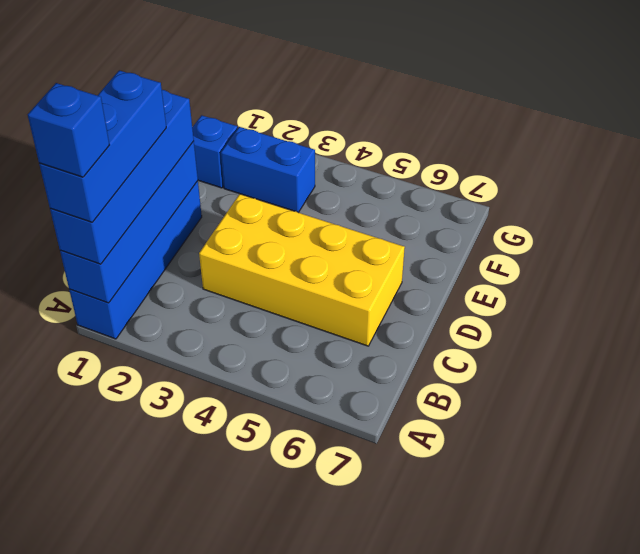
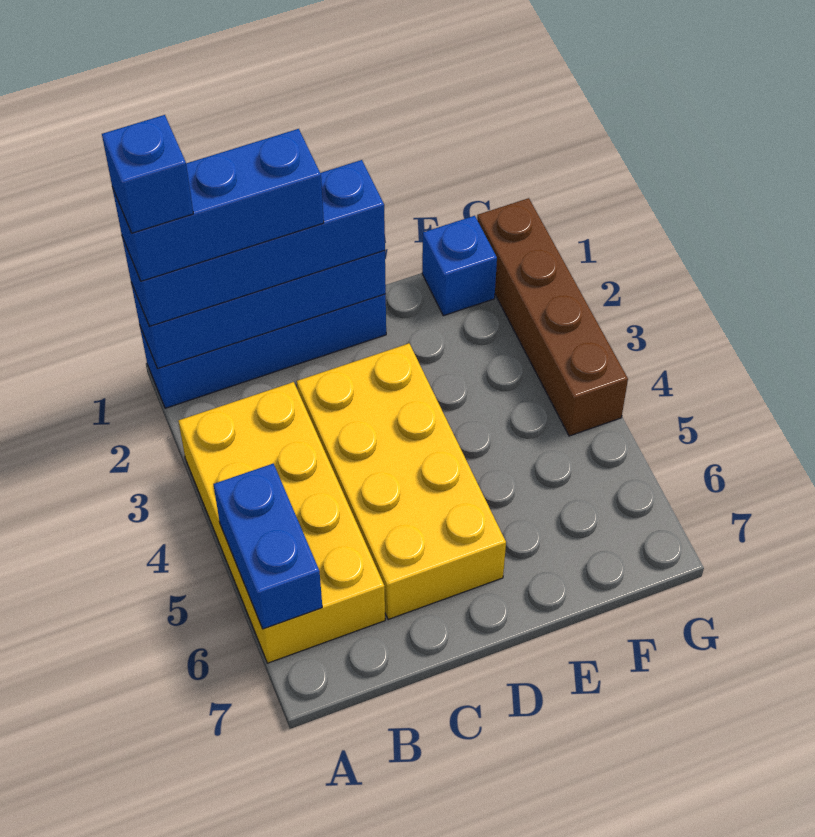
none -> yellow 2x4 brick [179,382,385,663]
blue 1x2 brick [221,127,315,213] -> blue 1x2 brick moved to [213,464,322,629]
none -> brown 1x4 brick [477,198,628,436]

